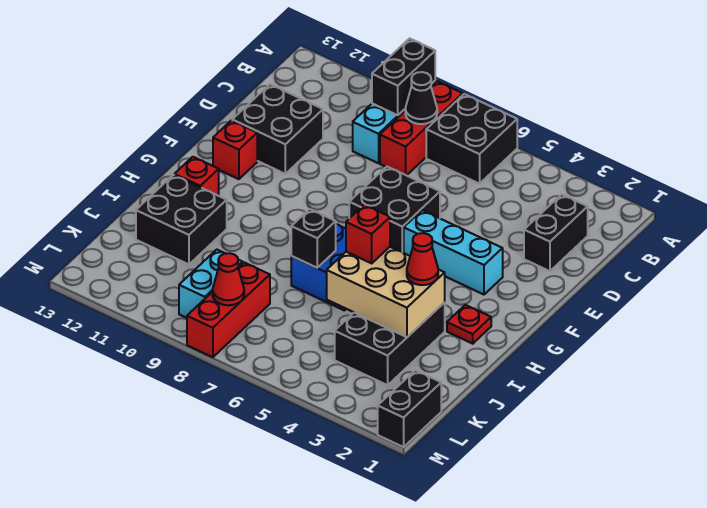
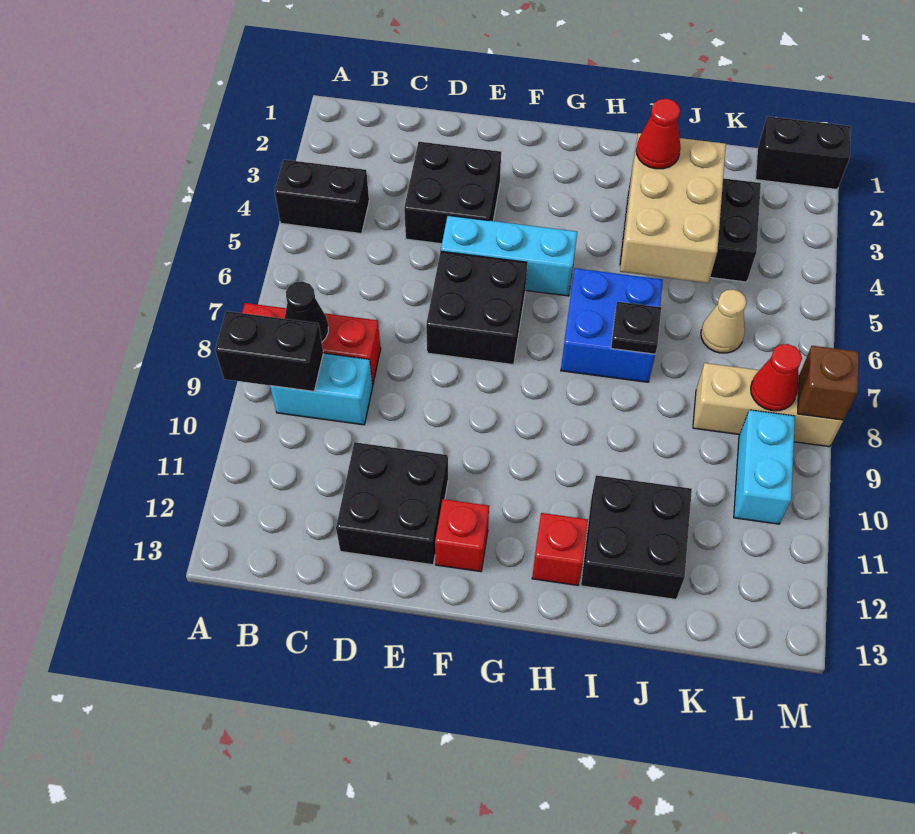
black 2x2 brick [426,94,517,184] -> black 2x2 brick moved to [404,142,501,244]
black 1x2 brick [524,194,588,271] -> black 1x2 brick moved to [275,160,369,234]
cyan 1x3 brick [404,210,503,295] -> cyan 1x3 brick turned to [441,215,577,296]
red 1x1 plate [447,305,491,344] -> none
red 1x1 brick [346,205,390,263] -> none
black 1x1 brick [291,209,336,268] -> black 1x1 plate [611,302,661,354]
none -> tan 1x1 cone [701,289,747,353]
red 1x3 brick [187,262,270,357] -> tan 1x3 brick [693,363,843,447]
cyan 1x2 brick [179,250,243,318] -> cyan 1x2 brick turned to [734,410,795,524]
none -> brown 1x1 brick [798,346,859,420]

